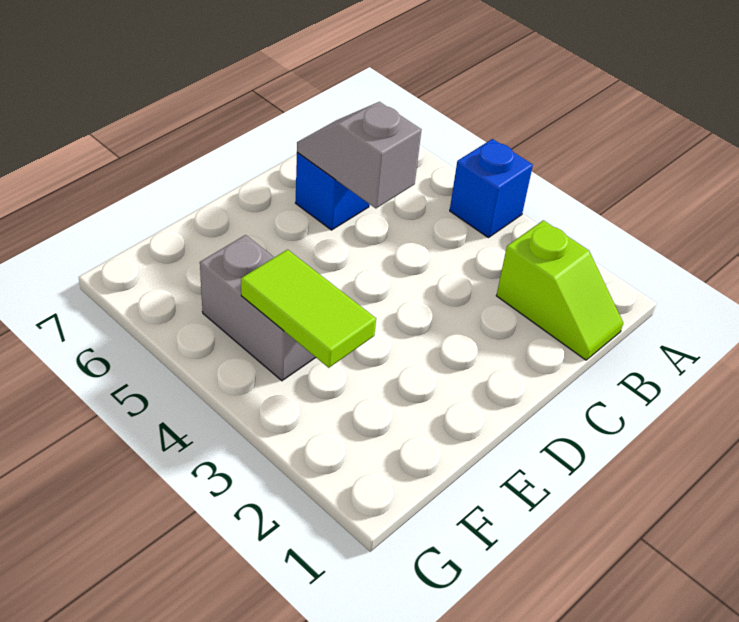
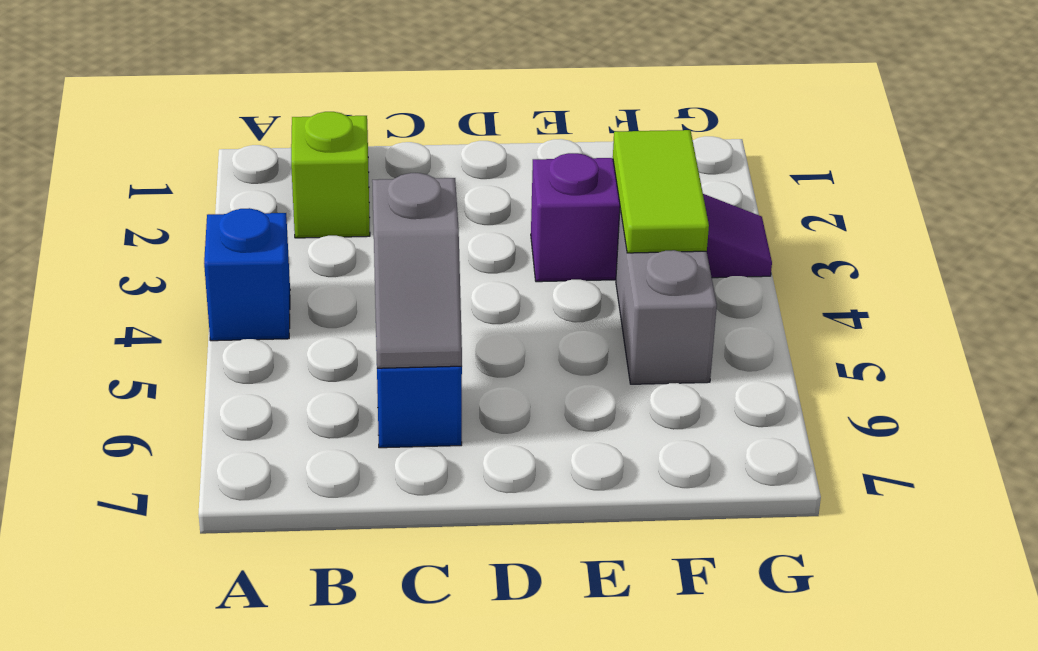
none -> purple 1x3 slope [531,153,772,282]

